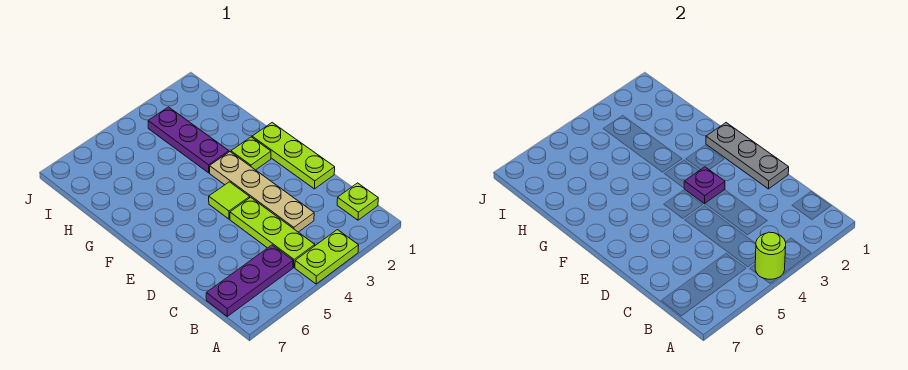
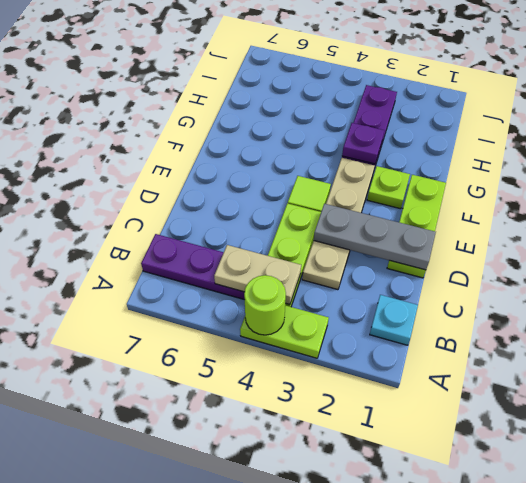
lime 1x1 plate [337,183,378,220] -> cyan 1x1 plate [370,295,418,345]
none -> tan 1x2 plate [214,245,301,305]
grey 1x3 plate [706,123,789,189] -> grey 1x3 plate turned to [314,204,436,270]
purple 1x1 plate [684,167,725,204] -> purple 1x1 plate moved to [342,123,384,164]

